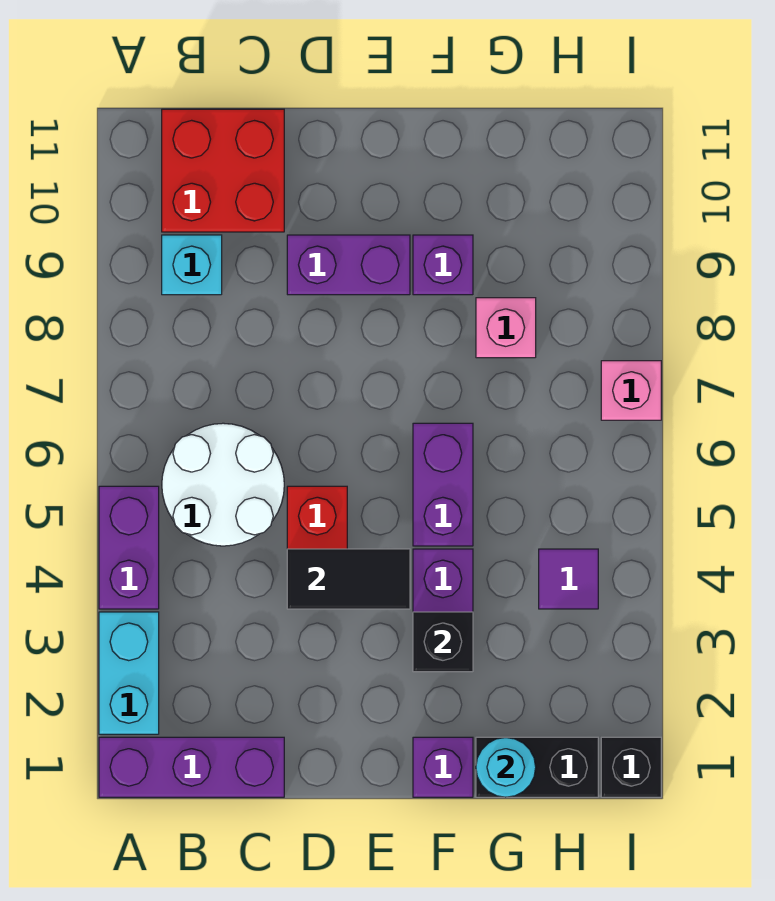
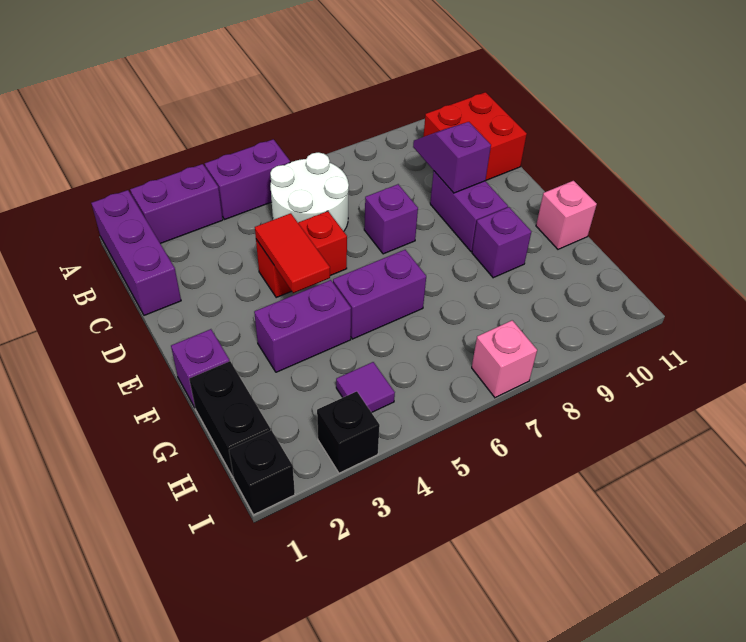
cyan 1x2 brick [99,612,159,734] -> purple 1x2 brick [130,164,223,244]
cyan 1x1 brick [162,235,222,295] -> none
none -> purple 1x2 slope [413,122,491,193]
black 1x2 tile [287,549,410,609] -> red 1x2 tile [255,213,330,293]
none -> purple 1x1 brick [364,184,418,254]
black 1x1 brick [413,612,473,672] -> black 1x1 brick moved to [317,391,380,473]
cyan 1x1 round brick [476,738,536,797] -> none
pink 1x1 brick [476,298,536,358] -> pink 1x1 brick moved to [536,181,597,249]

